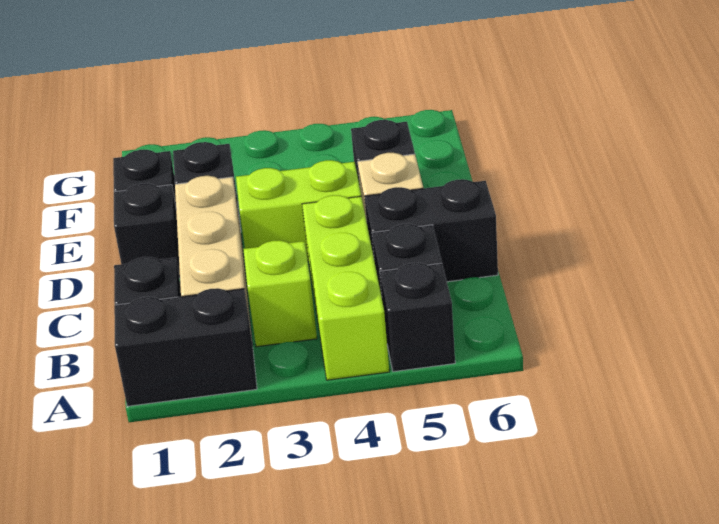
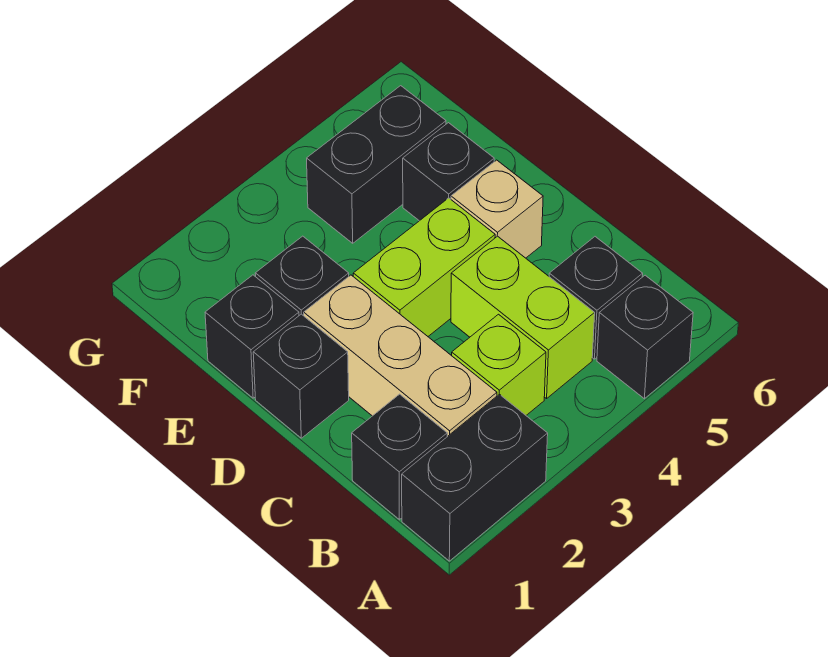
lime 1x3 brick [302,195,389,380] -> lime 1x2 brick [451,236,595,398]
black 1x2 brick [365,179,498,282] -> black 1x2 brick moved to [307,86,446,243]

